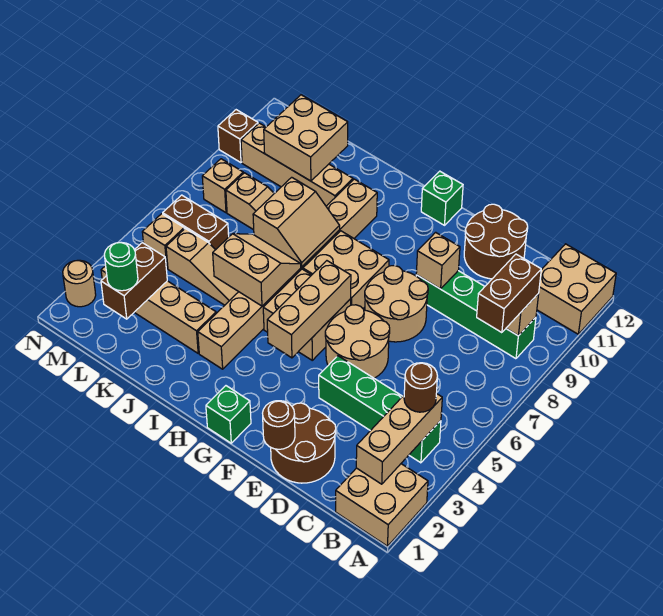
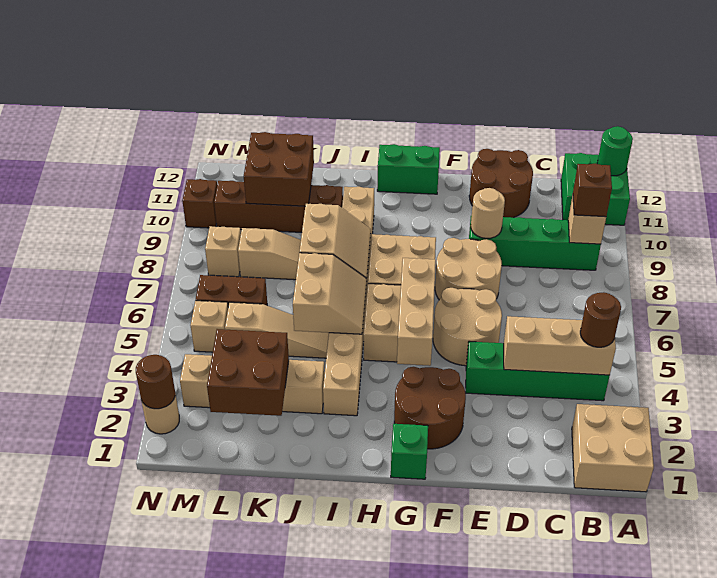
tan 2x2 brick [537,244,616,334] -> green 2x2 brick [561,153,630,225]
tan 1x3 brick [356,393,442,484] -> tan 1x3 brick turned to [504,316,616,375]
brown 1x2 brick [477,254,541,333] -> brown 1x1 brick [573,164,612,217]
brown 2x2 round brick [271,403,336,483] -> brown 2x2 round brick moved to [394,367,466,449]
brown 1x1 round brick [263,401,295,449] -> brown 1x1 round brick moved to [136,355,175,409]
tan 1x1 brick [416,232,460,289] -> tan 1x1 round brick [471,188,505,238]
green 1x1 brick [421,171,463,225] -> green 1x2 brick [377,144,440,194]
tan 2x2 slope [213,234,301,306] -> tan 2x2 slope turned to [293,253,366,334]
tan 1x4 brick [241,123,353,206] -> brown 1x4 brick [214,181,343,232]
tan 2x2 brick [264,95,348,181] -> brown 2x2 brick [244,132,314,206]
brown 1x2 brick [101,243,167,319] -> brown 2x2 brick [207,329,289,416]
green 1x1 round brick [104,243,138,291] -> green 1x1 round brick moved to [597,126,633,176]

